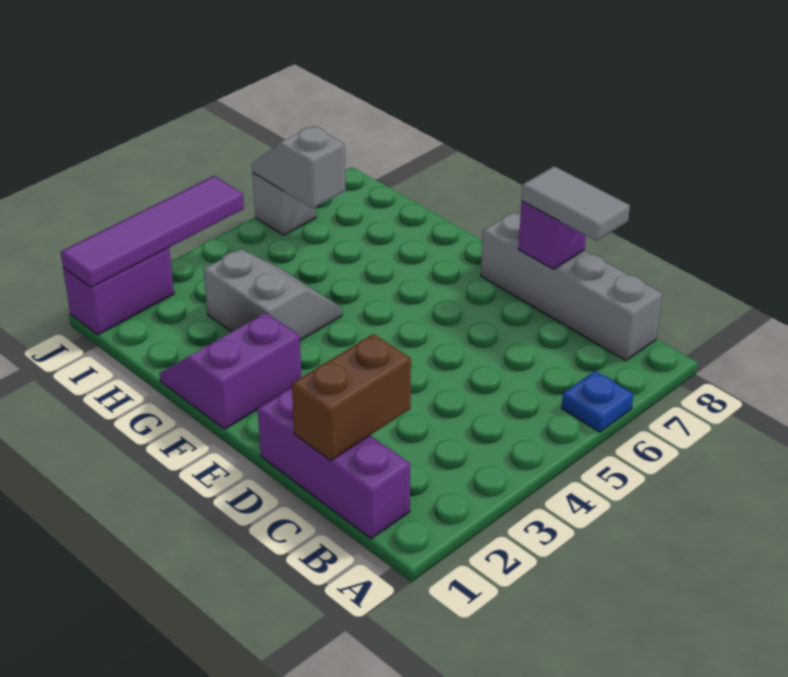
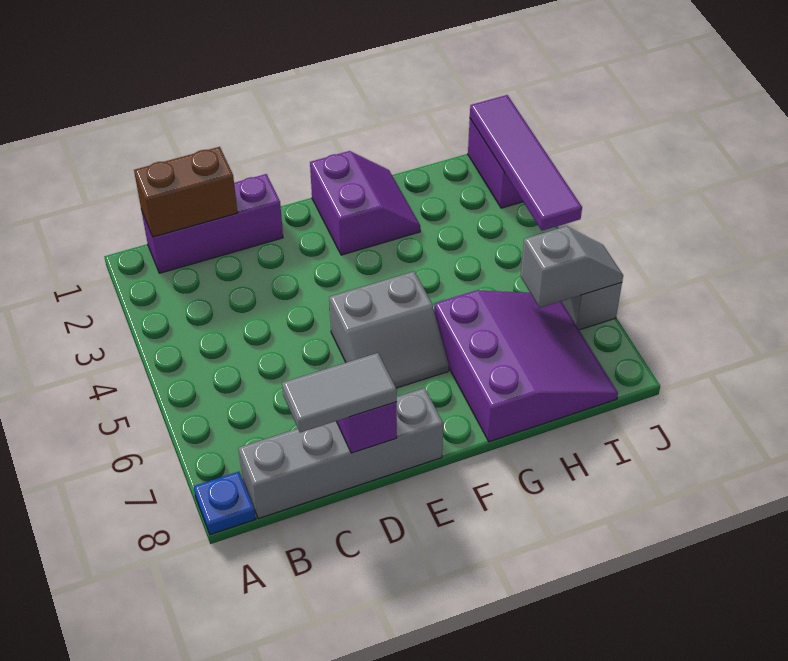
blue 1x1 plate [562,371,634,432] -> blue 1x1 plate moved to [194,472,256,535]
brown 1x2 brick [292,334,411,460] -> brown 1x2 brick turned to [134,147,238,237]
grey 2x2 slope [204,249,342,340] -> grey 2x2 slope moved to [329,271,449,388]
none -> purple 3x3 slope [434,290,618,442]

